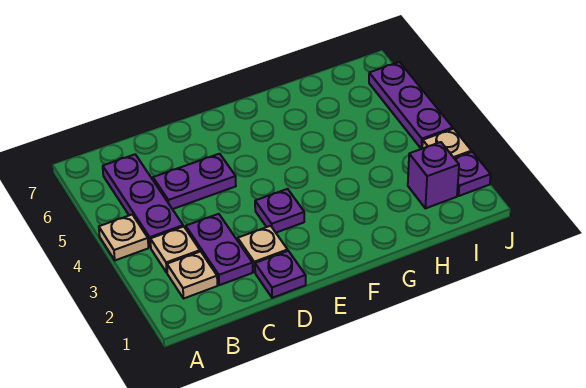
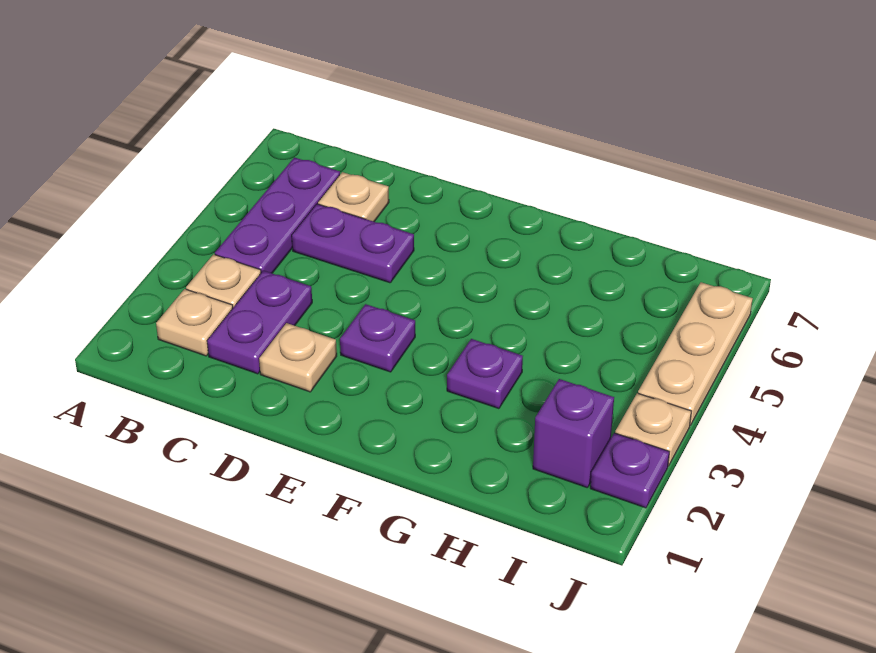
tan 1x1 plate [99,215,148,260] -> tan 1x1 plate moved to [318,172,389,222]
purple 1x1 plate [255,251,306,298] -> purple 1x1 plate moved to [447,339,523,408]
purple 1x3 plate [369,62,453,149] -> tan 1x3 plate [638,282,753,425]

